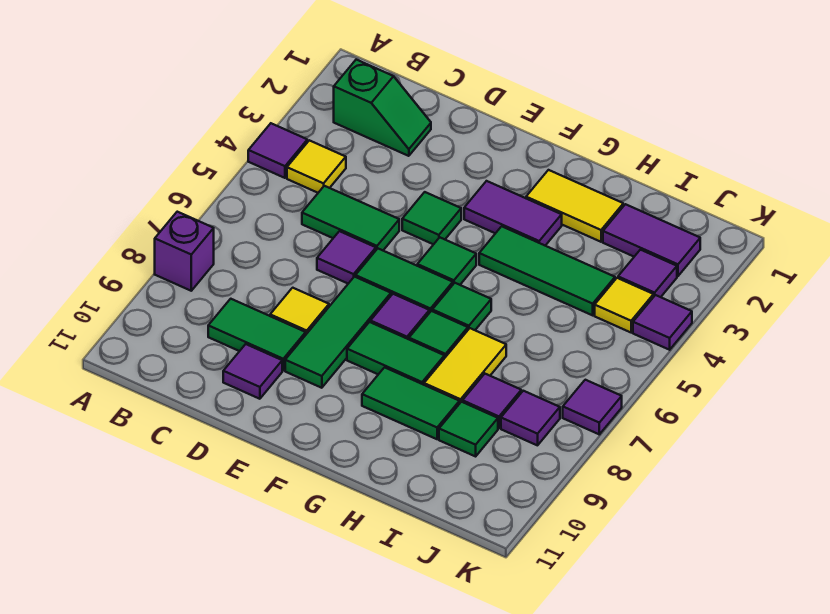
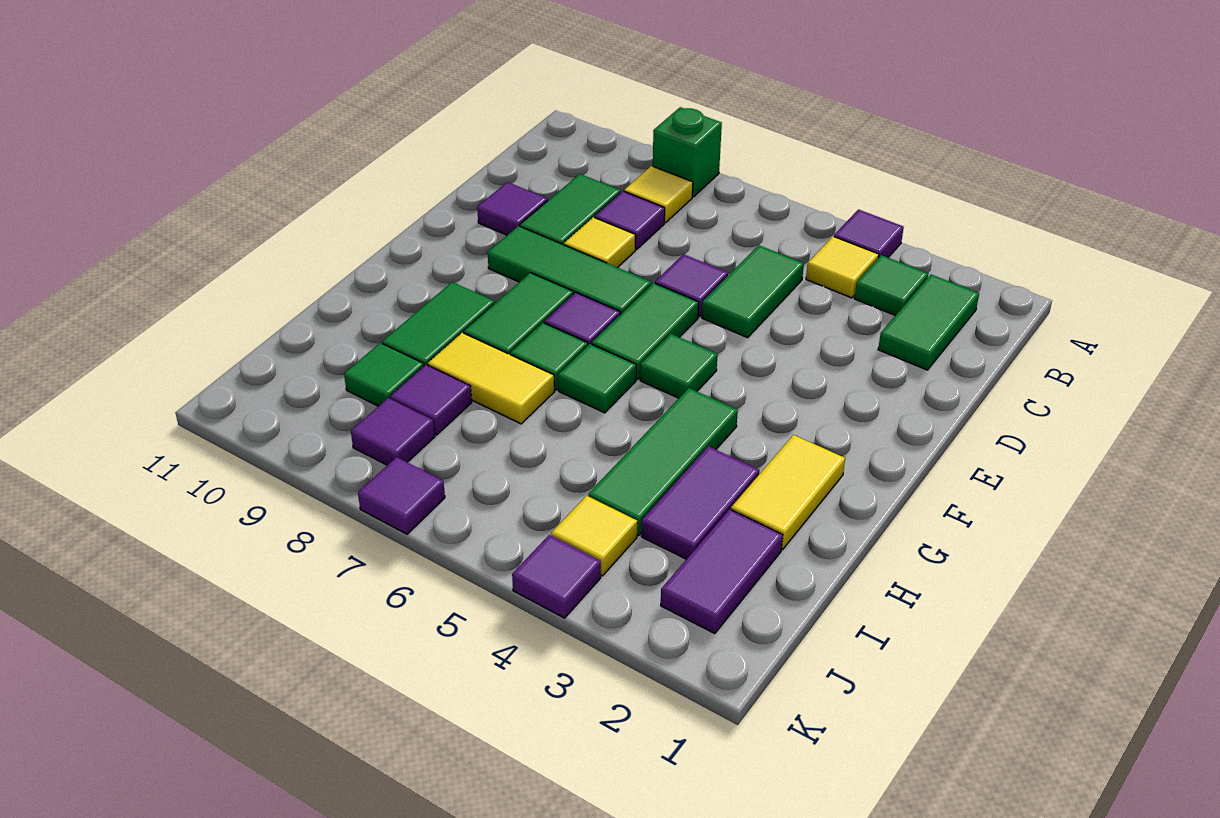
purple 1x1 brick [155,212,214,291] -> green 1x1 brick [653,107,722,197]
green 1x2 slope [334,60,431,156] -> green 1x2 tile [878,275,979,370]
none -> yellow 1x1 tile [624,166,693,223]
green 1x1 tile [402,192,461,244] -> green 1x1 tile moved to [854,255,928,315]
purple 1x2 tile [464,181,562,246] -> purple 1x2 tile moved to [641,446,759,559]
purple 1x1 tile [618,250,677,297] -> purple 1x1 tile moved to [595,191,665,250]

